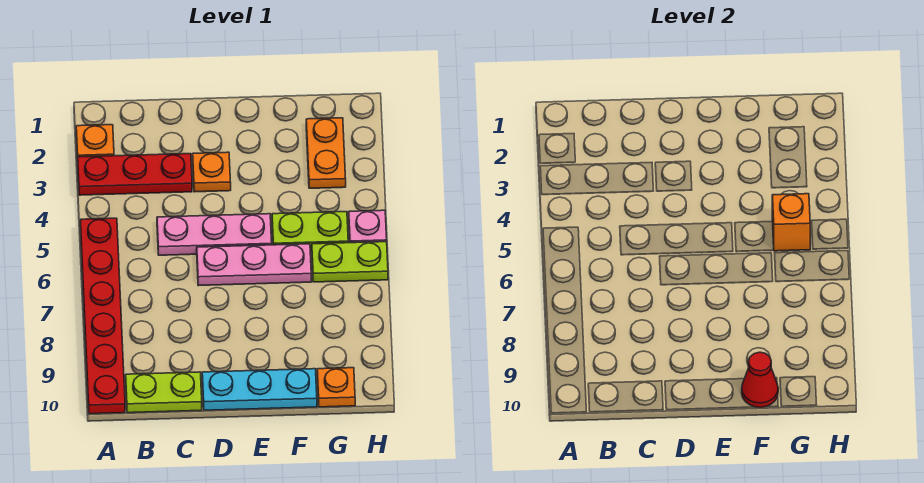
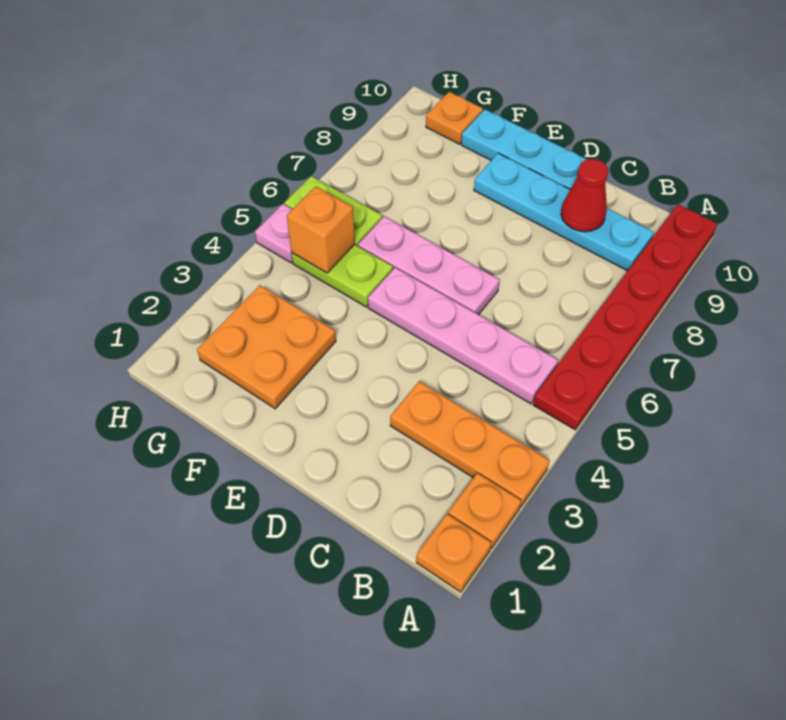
red 1x3 plate [78,154,192,195] -> orange 1x3 plate [390,382,550,507]
none -> cyan 1x4 plate [474,153,654,271]
lime 1x2 plate [126,372,202,413] -> none
pink 1x3 plate [157,214,272,255] -> pink 1x4 plate [368,268,558,404]
orange 1x1 plate [193,152,231,192] -> orange 1x1 plate moved to [416,514,491,592]
red 1x1 cone [742,352,778,408] -> red 1x1 cone moved to [561,159,608,232]
orange 1x2 plate [306,118,346,188] -> orange 2x2 plate [197,285,336,409]

